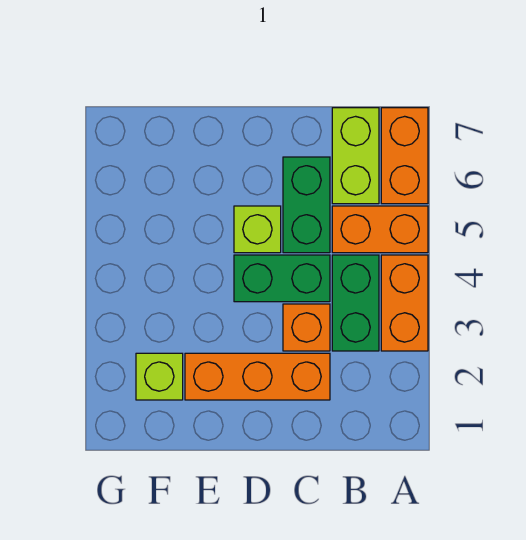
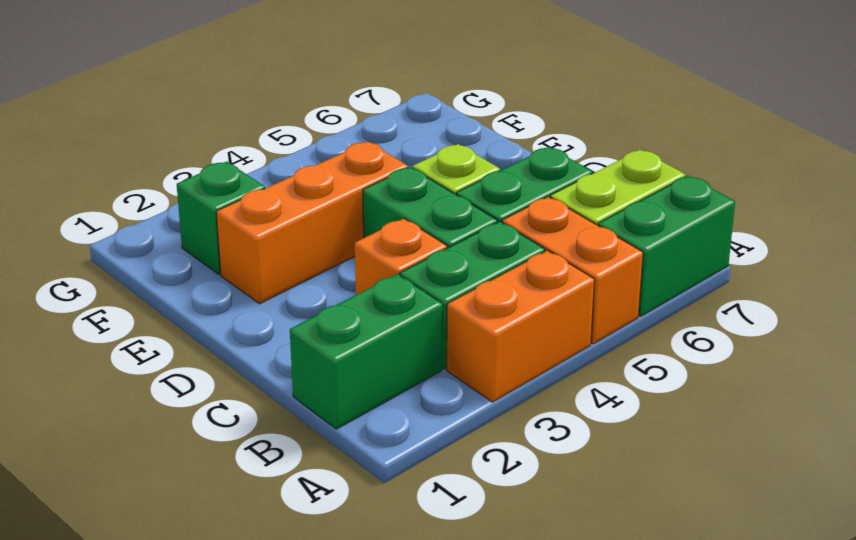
orange 1x2 brick [381,108,428,204] -> green 1x2 brick [598,176,735,317]
none -> green 1x2 brick [290,274,442,429]
orange 1x3 brick [185,353,330,400] -> orange 1x3 brick turned to [216,141,408,304]
lime 1x1 brick [136,353,183,400] -> green 1x1 brick [177,161,265,275]

